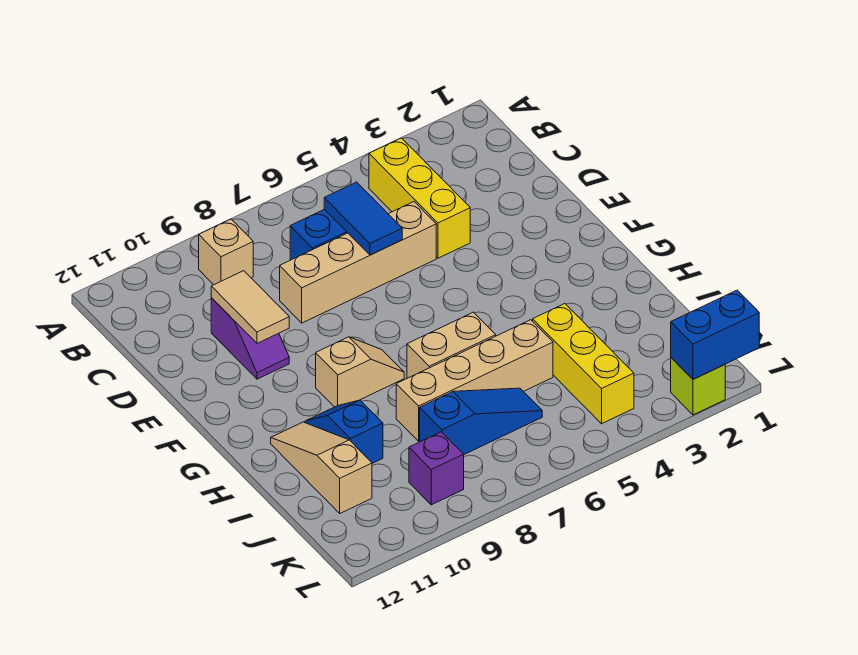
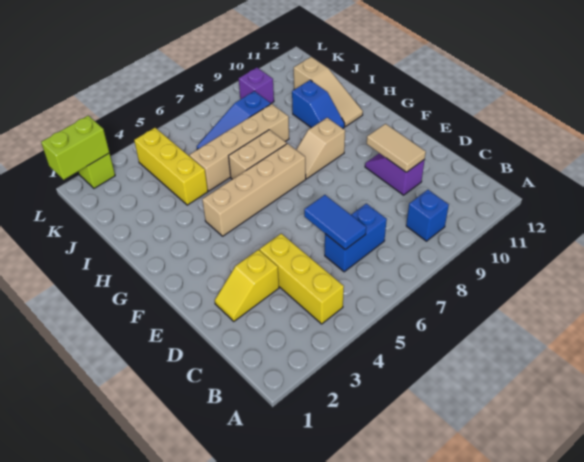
tan 1x1 brick [199,219,253,285] -> blue 1x1 brick [406,190,449,241]
none -> yellow 1x2 slope [215,250,279,321]
tan 1x4 brick [280,202,436,323] -> tan 1x4 brick moved to [202,144,306,236]
blue 1x2 brick [671,290,759,379] -> lime 1x2 brick [41,116,109,180]

